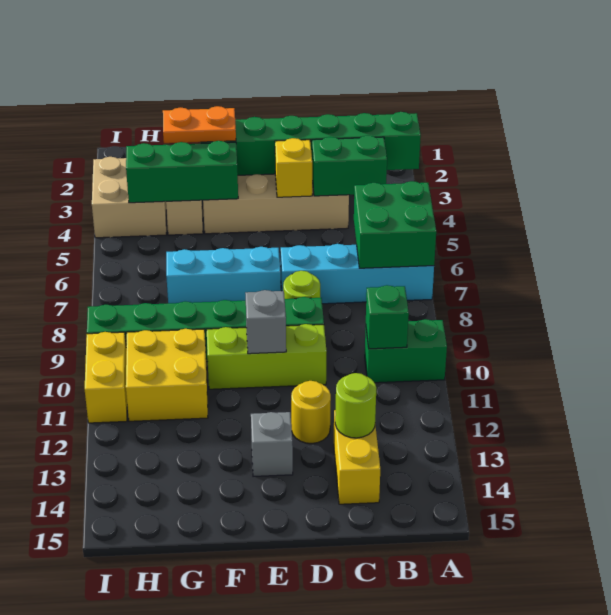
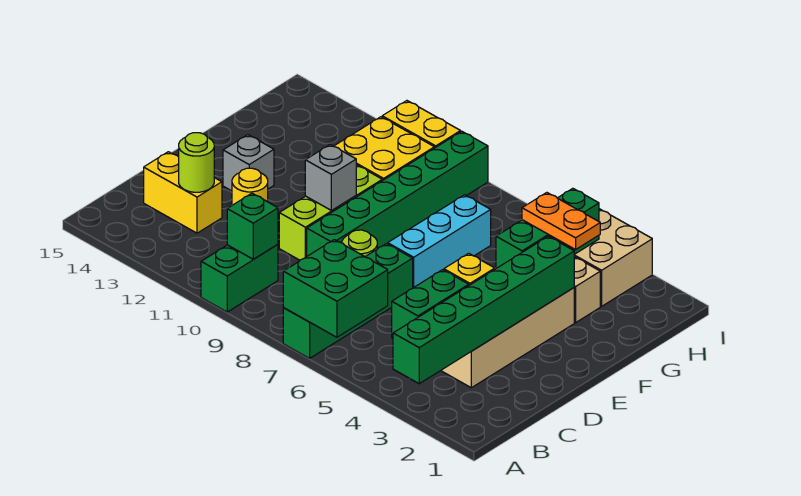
cyan 1x4 brick [281,244,434,304] -> green 1x4 brick [283,244,413,358]
orange 1x2 plate [163,106,236,143] -> orange 1x2 plate turned to [522,193,600,250]

